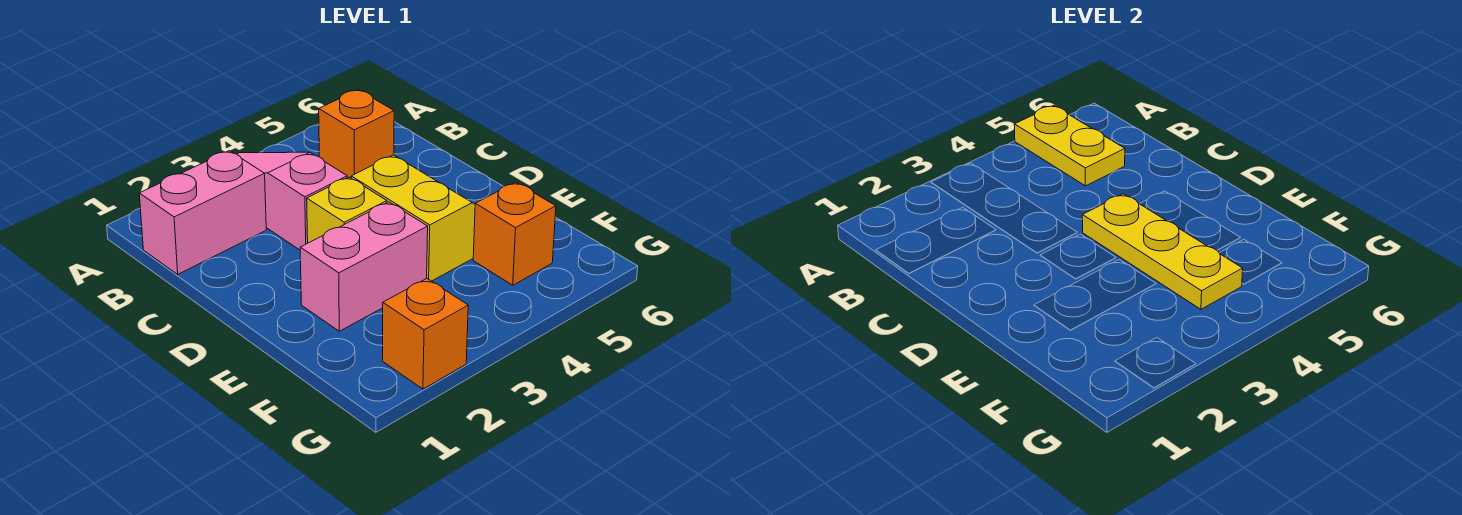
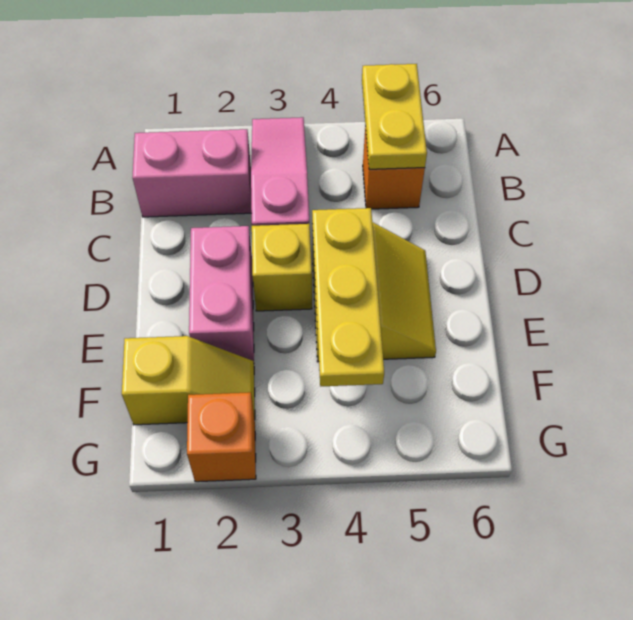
pink 1x2 brick [300,202,428,331] -> pink 1x2 brick turned to [189,226,254,361]
none -> yellow 1x2 slope [122,336,255,425]
orange 1x1 brick [473,182,556,285] -> none

